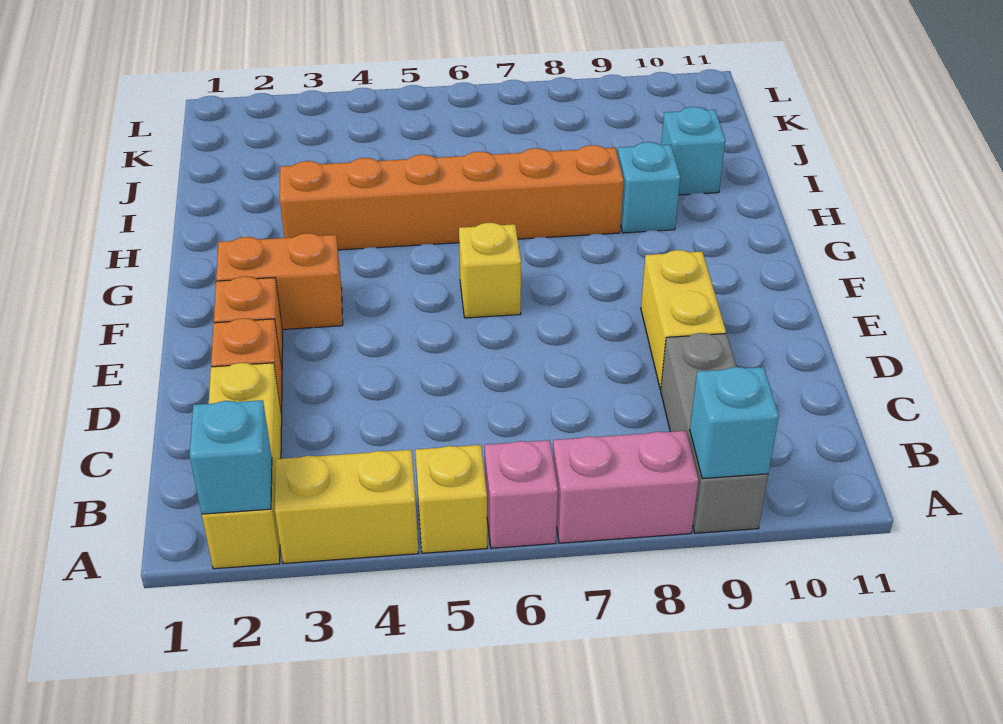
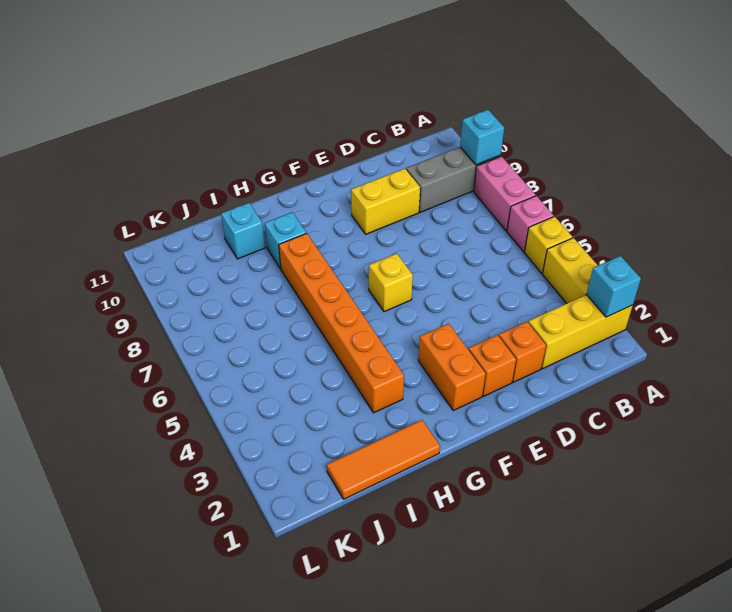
none -> orange 1x3 tile [327,420,440,499]

